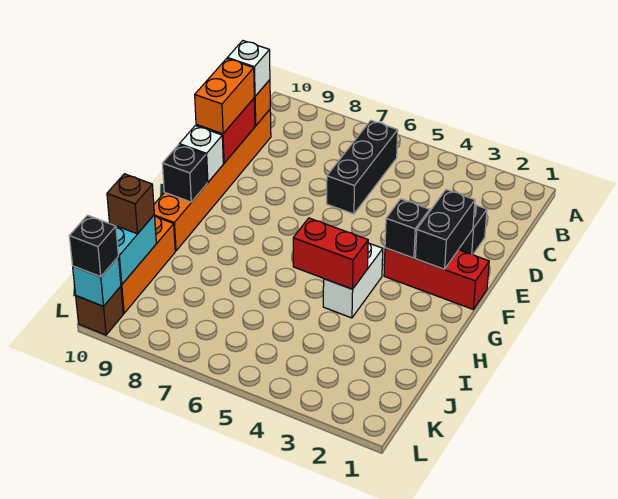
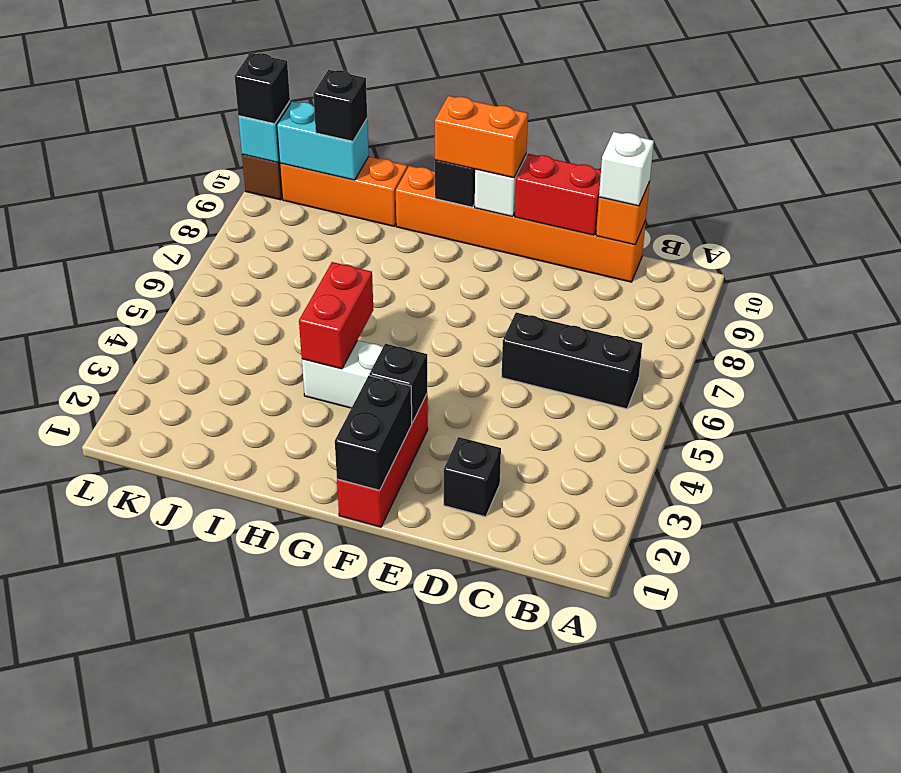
orange 1x2 brick [195,59,255,134] -> orange 1x2 brick moved to [435,96,528,178]
black 1x2 brick [415,190,475,269] -> black 1x2 brick turned to [335,376,412,490]
brown 1x1 brick [107,174,154,234] -> black 1x1 brick [313,70,367,141]

